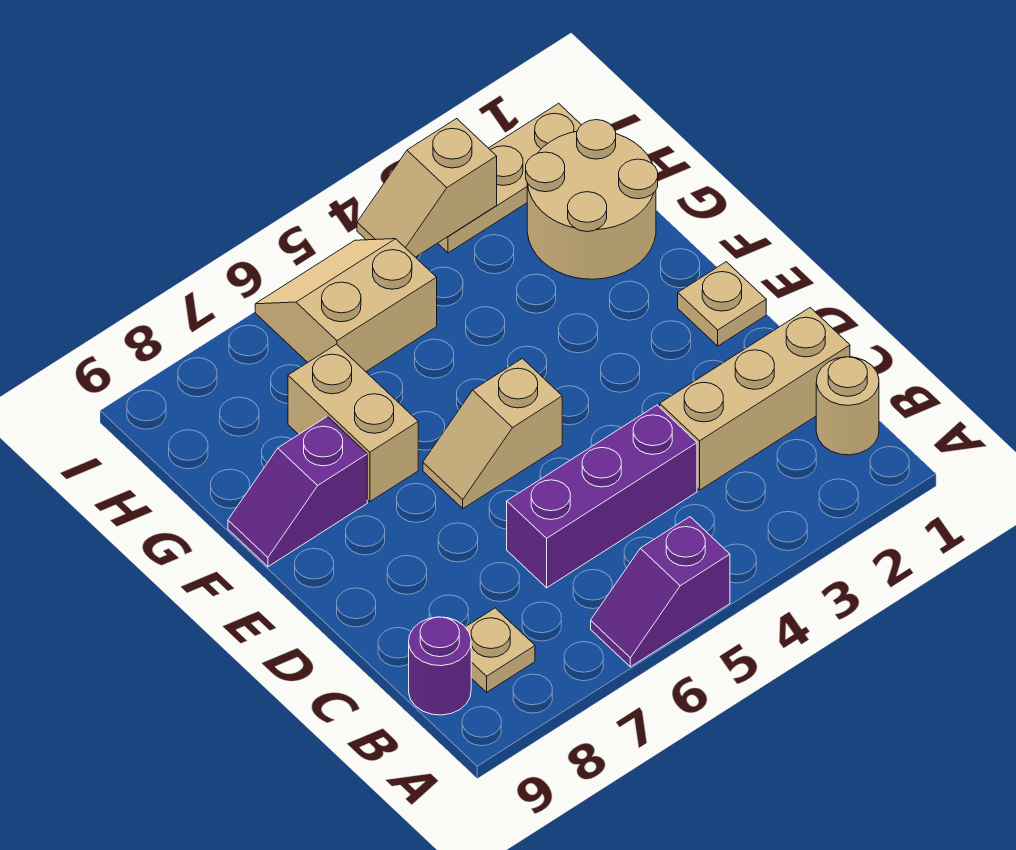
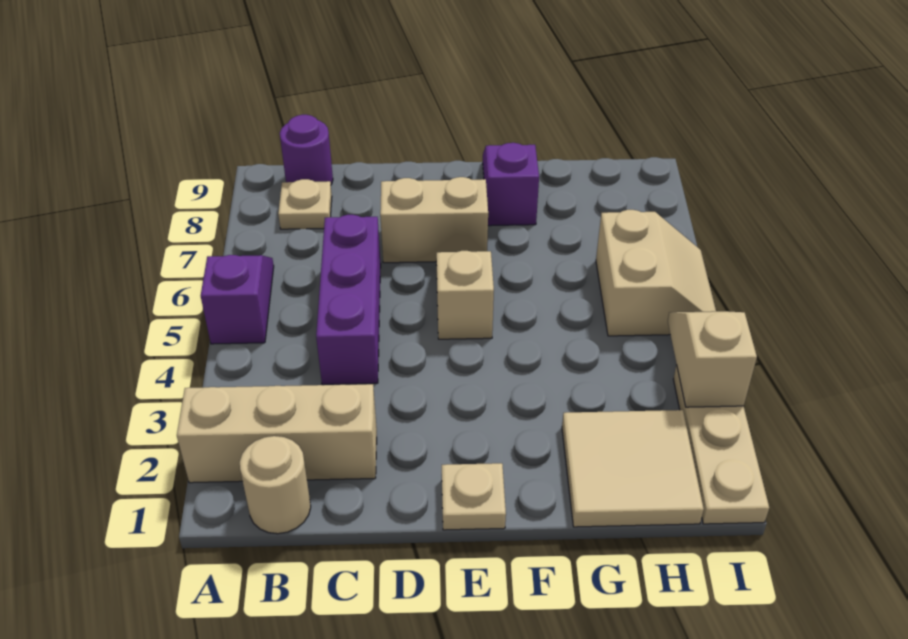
tan 1x3 brick [660,308,850,490] -> tan 1x3 brick turned to [177,384,377,483]
tan 1x2 brick [288,344,418,502] -> tan 1x2 brick moved to [380,177,488,263]
tan 2x2 round brick [526,120,658,279] -> tan 2x2 tile [562,410,704,527]

